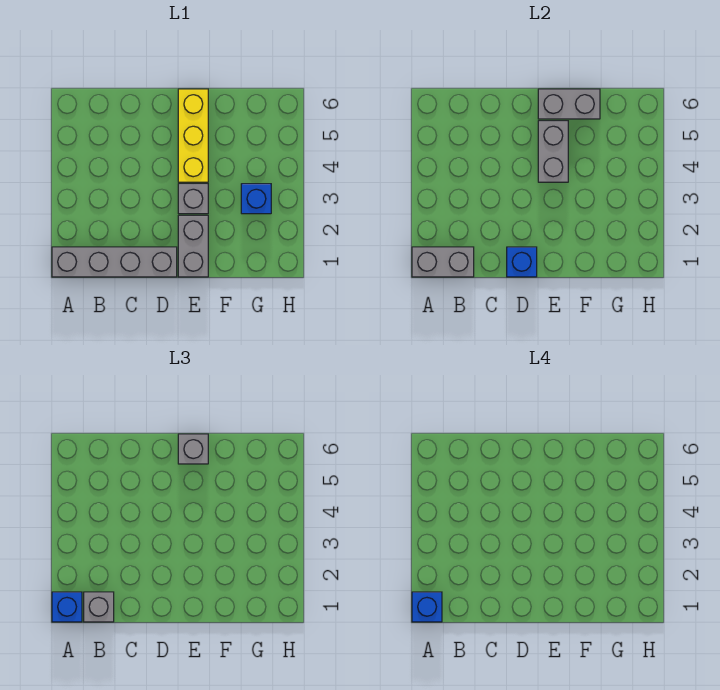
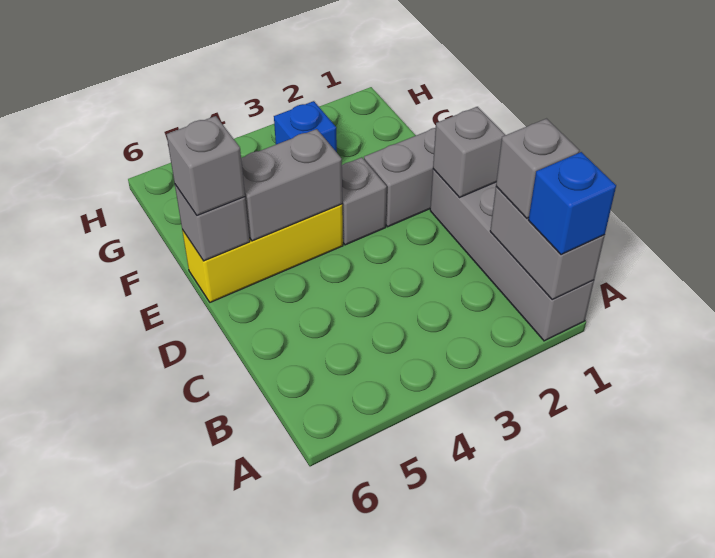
blue 1x1 brick [412,592,442,622] -> none
blue 1x1 brick [507,247,537,277] -> grey 1x1 brick [433,107,505,198]
grey 1x2 brick [538,89,600,119] -> grey 1x1 brick [175,185,250,261]

